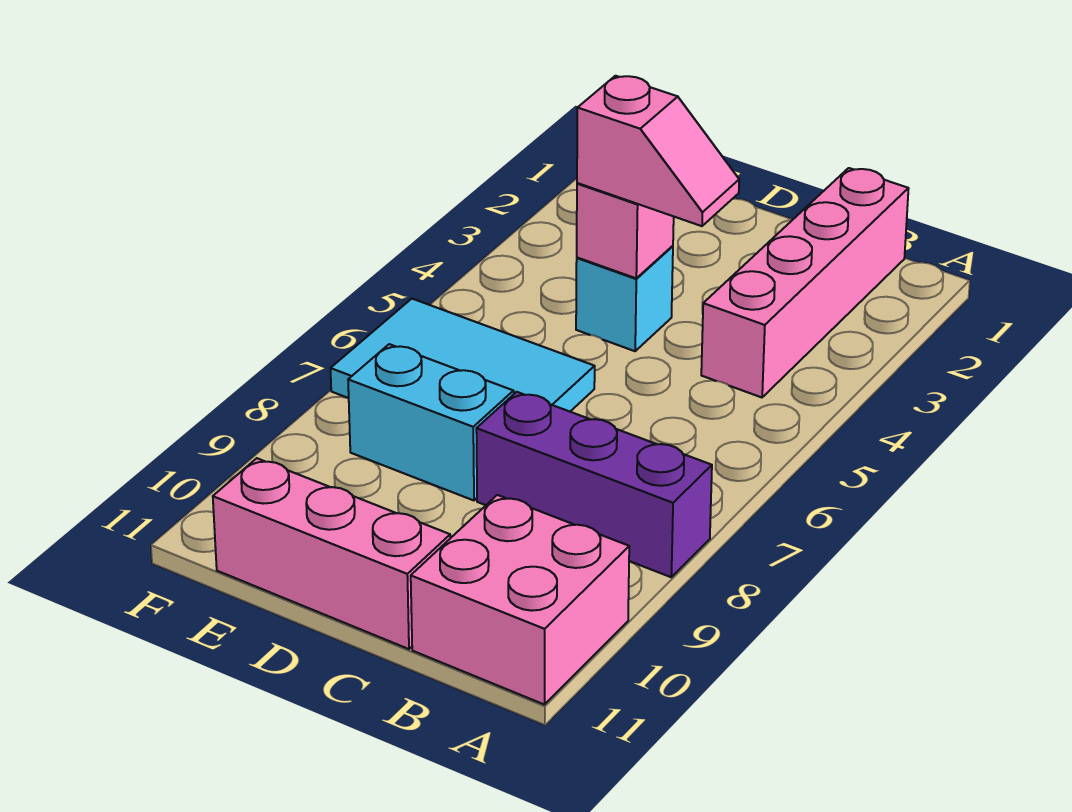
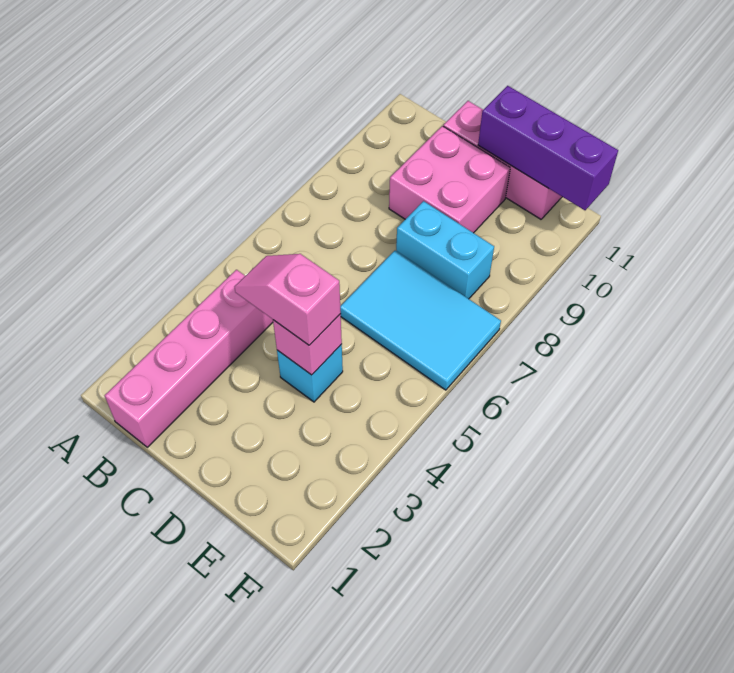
purple 1x3 brick [476,392,712,577] -> purple 1x3 brick moved to [478,86,618,210]
pink 2x2 brick [411,495,629,705] -> pink 2x2 brick moved to [389,126,510,233]

